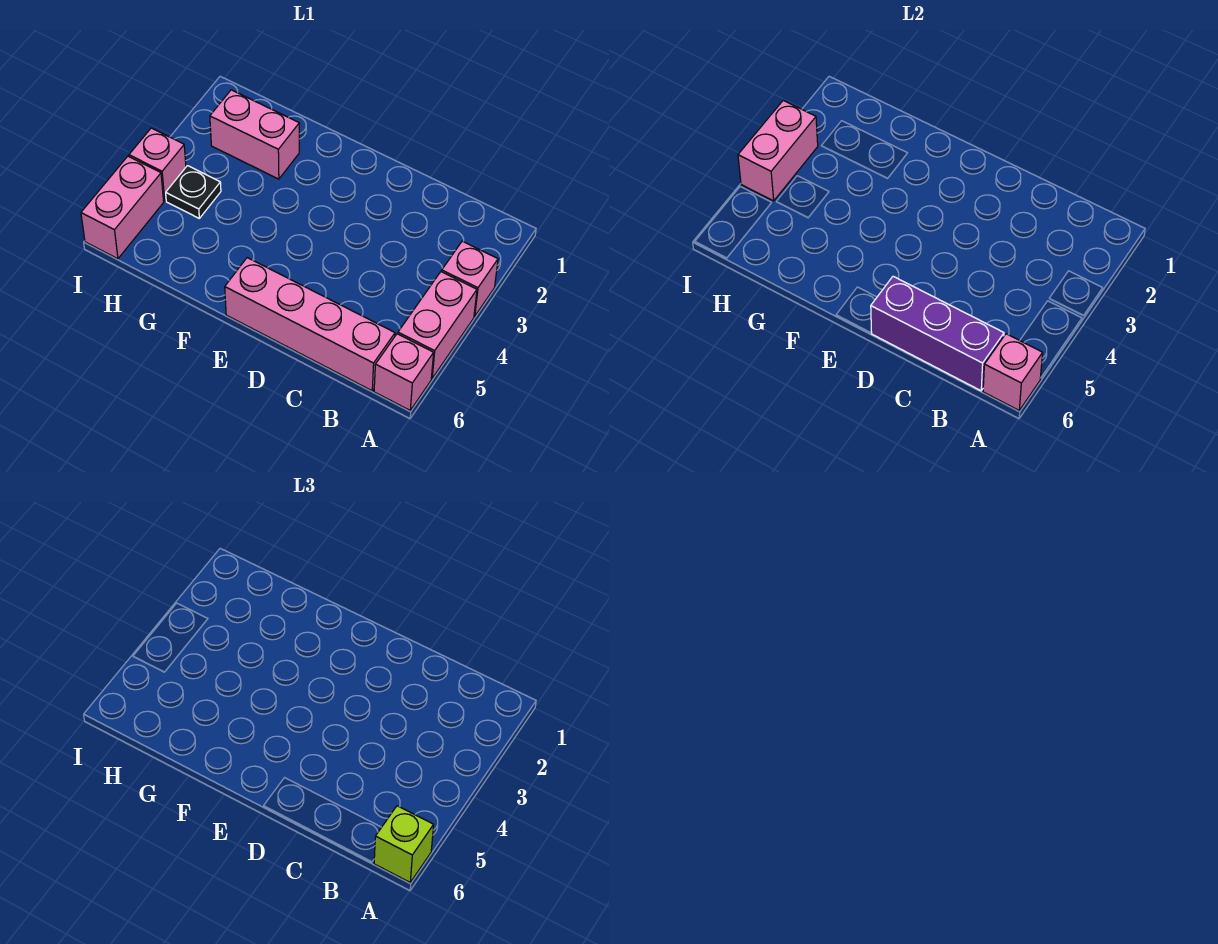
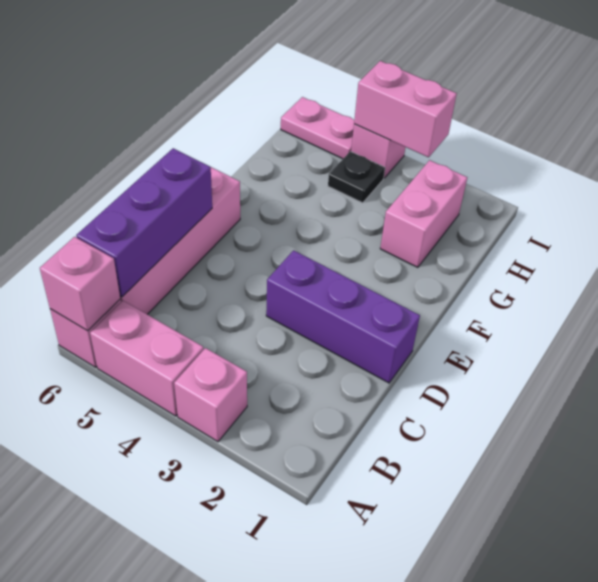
lime 1x1 brick [374,806,434,882] -> none
none -> purple 1x3 brick [266,250,420,383]
pink 1x2 brick [81,156,164,259] -> pink 1x2 plate [281,97,354,159]

